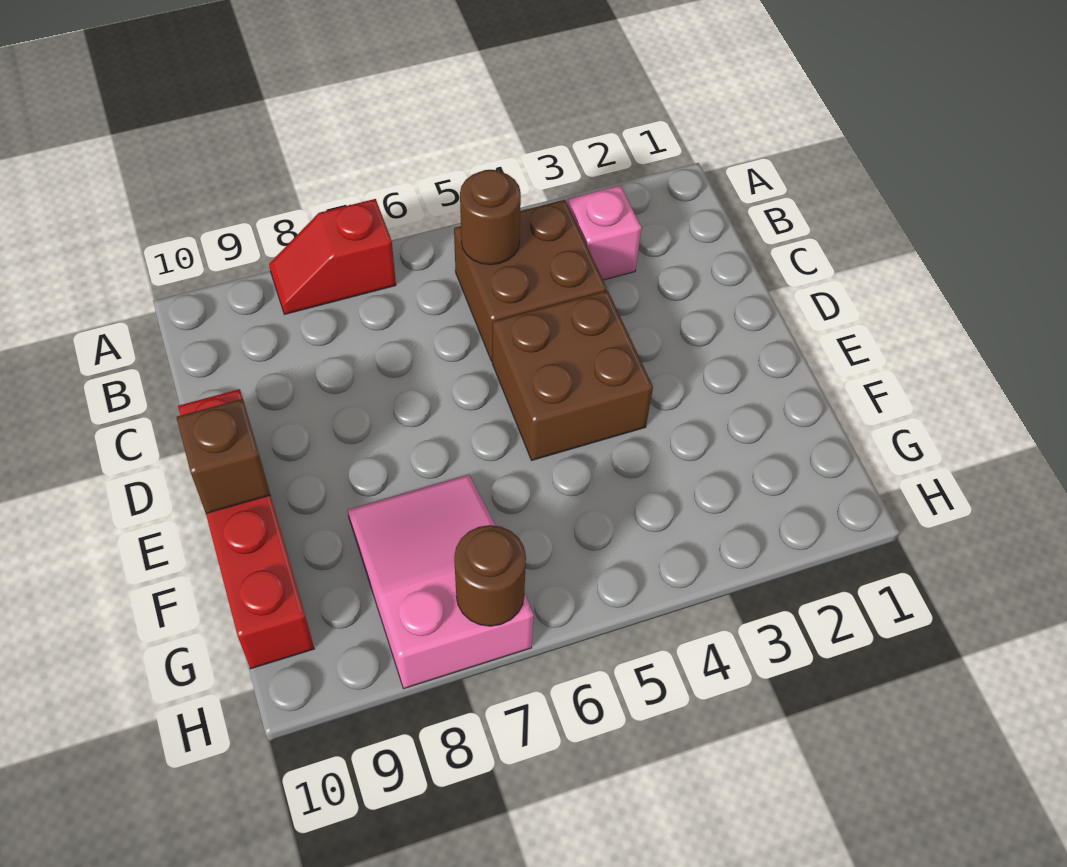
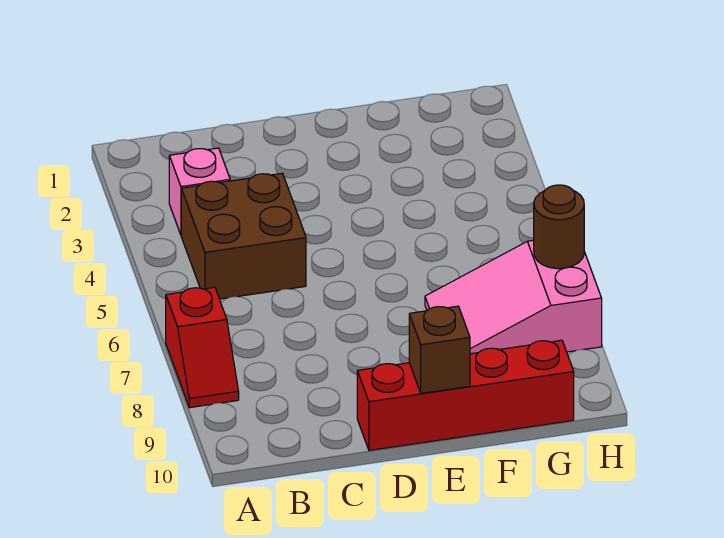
brown 1x1 round brick [460,170,521,265] -> none
brown 2x2 brick [492,290,653,460] -> none

